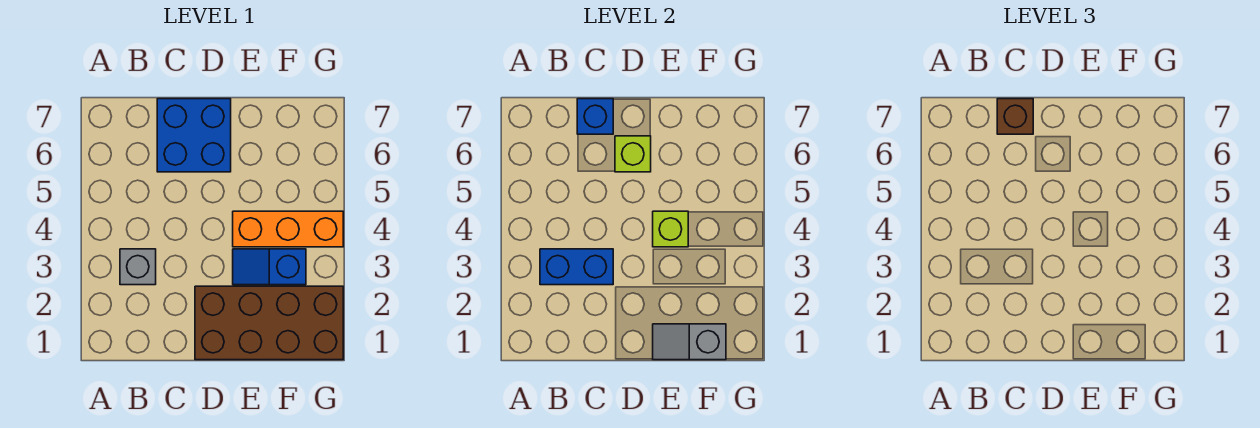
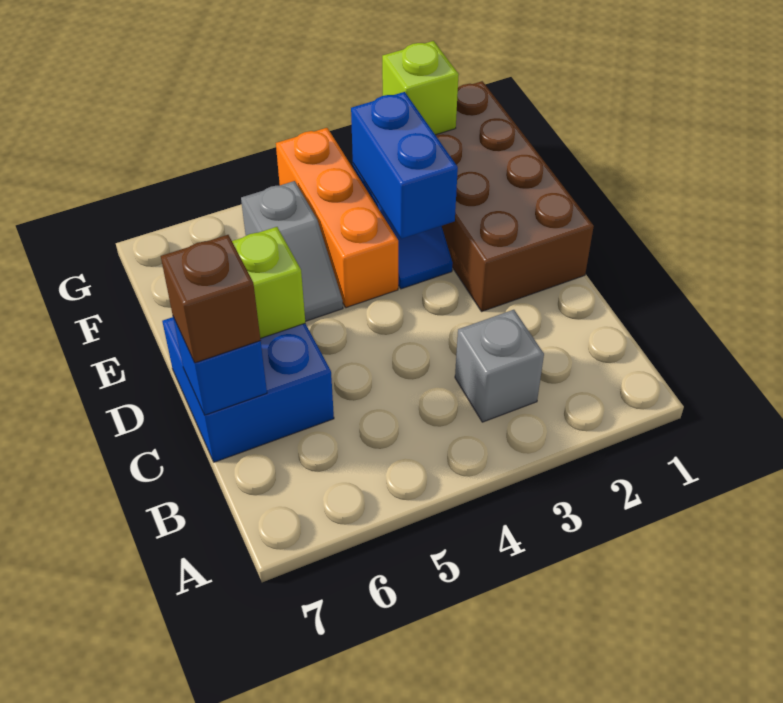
blue 1x2 brick [540,249,613,285] -> blue 1x2 brick moved to [351,92,458,239]
grey 1x2 slope [653,324,726,360] -> grey 1x2 slope moved to [241,181,343,321]
lime 1x1 brick [653,211,688,247] -> lime 1x1 brick moved to [382,41,459,135]

